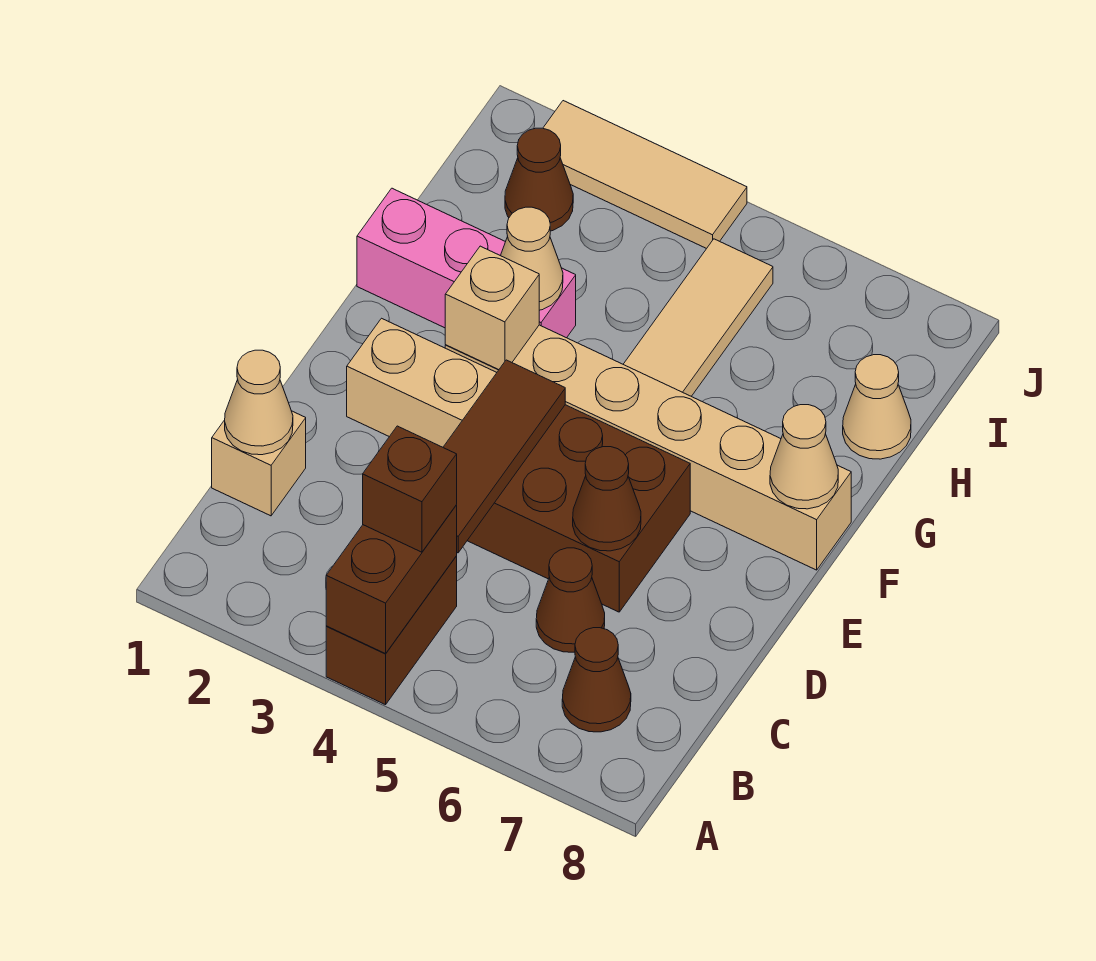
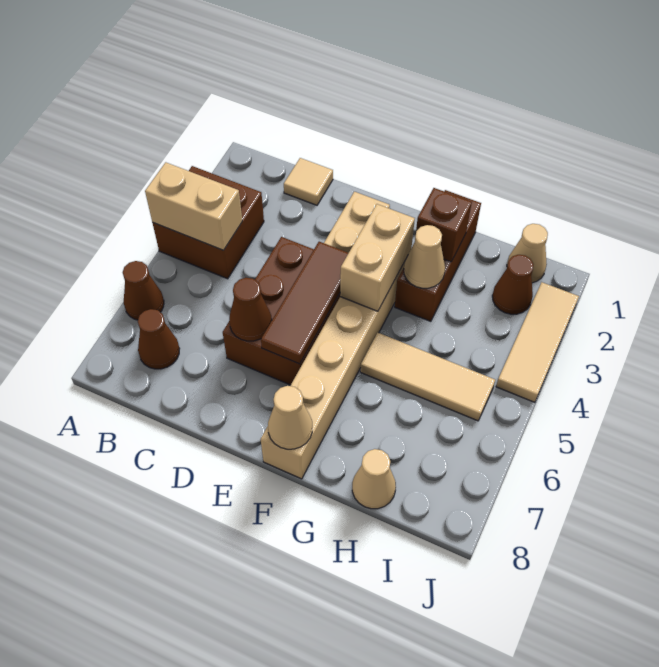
brown 1x2 brick [326,556,457,705] -> brown 2x2 brick [152,166,264,279]
brown 1x2 brick [326,505,457,654] -> tan 1x2 brick [145,162,242,250]
brown 1x1 brick [363,426,457,552] -> brown 1x1 brick moved to [416,188,472,262]
tan 1x1 brick [212,411,306,516] -> tan 1x1 tile [284,158,333,205]
tan 1x1 cone [225,350,293,455] -> tan 1x1 cone moved to [507,224,548,283]
brown 1x3 tile [443,360,565,553] -> brown 1x3 tile turned to [261,242,348,364]
brown 1x1 cone [536,548,605,652] -> brown 1x1 cone moved to [123,261,164,320]
tan 1x1 brick [445,246,539,370] -> tan 1x2 brick [340,204,415,311]
pink 1x3 brick [357,188,576,338] -> brown 1x3 brick [395,190,481,321]

